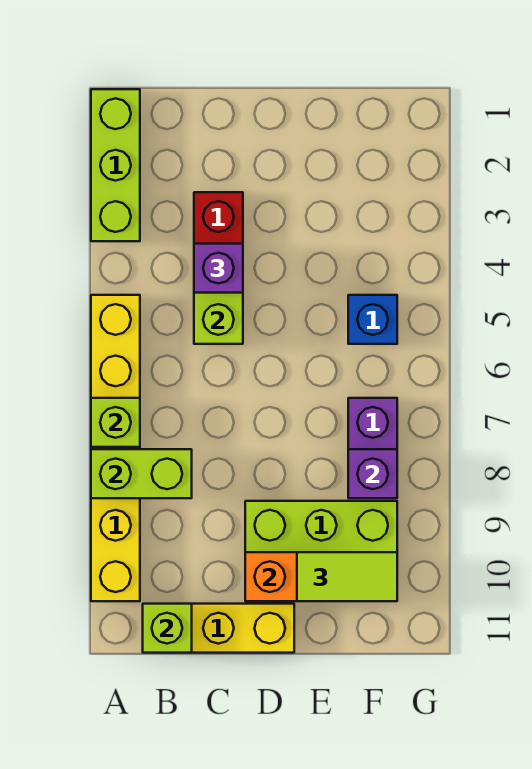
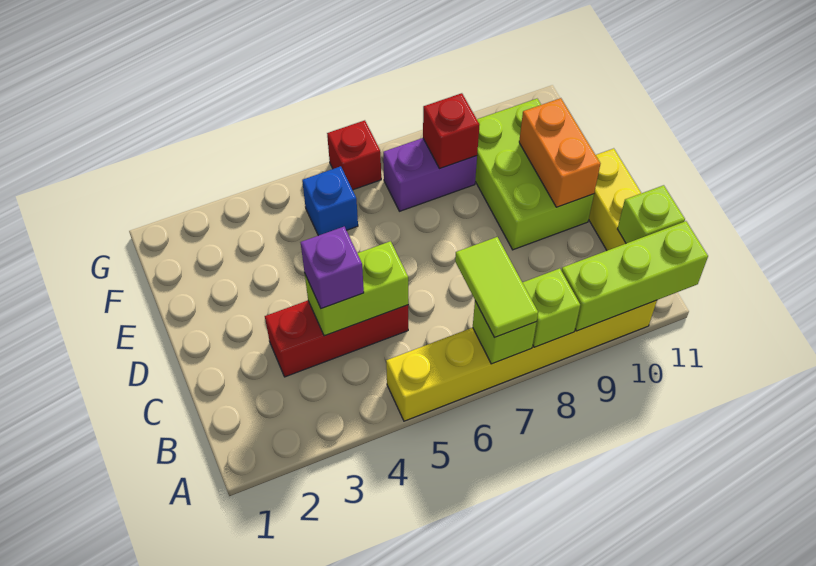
lime 1x3 brick [91,89,140,241] -> lime 1x3 brick moved to [561,221,708,331]
lime 1x2 brick [91,449,192,498] -> lime 1x1 brick [522,268,580,347]
lime 1x2 tile [297,552,397,601] -> lime 1x2 tile moved to [455,237,538,338]
purple 1x1 brick [348,449,397,498] -> red 1x1 brick [423,93,479,169]
none -> red 1x1 brick [327,120,381,190]

